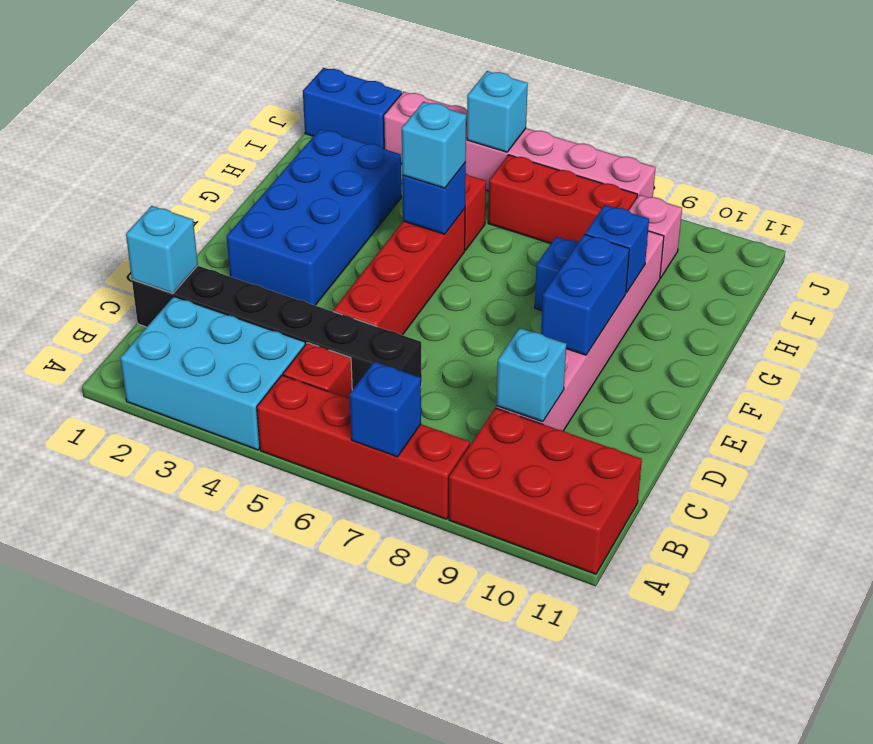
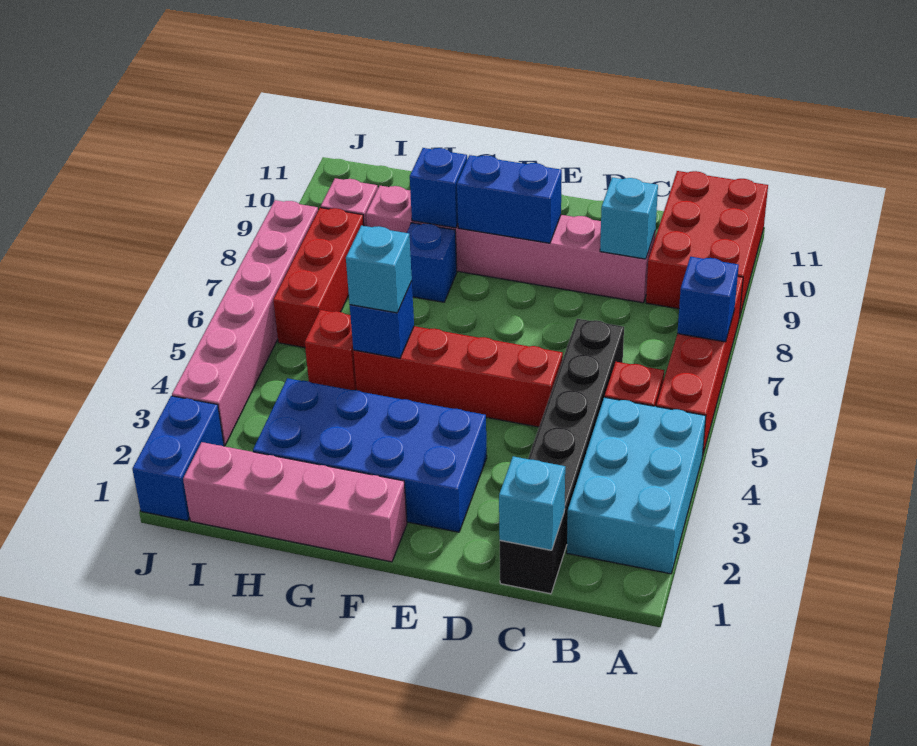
none -> pink 1x4 brick [183,442,407,562]
cyan 1x1 brick [467,71,528,152] -> none

